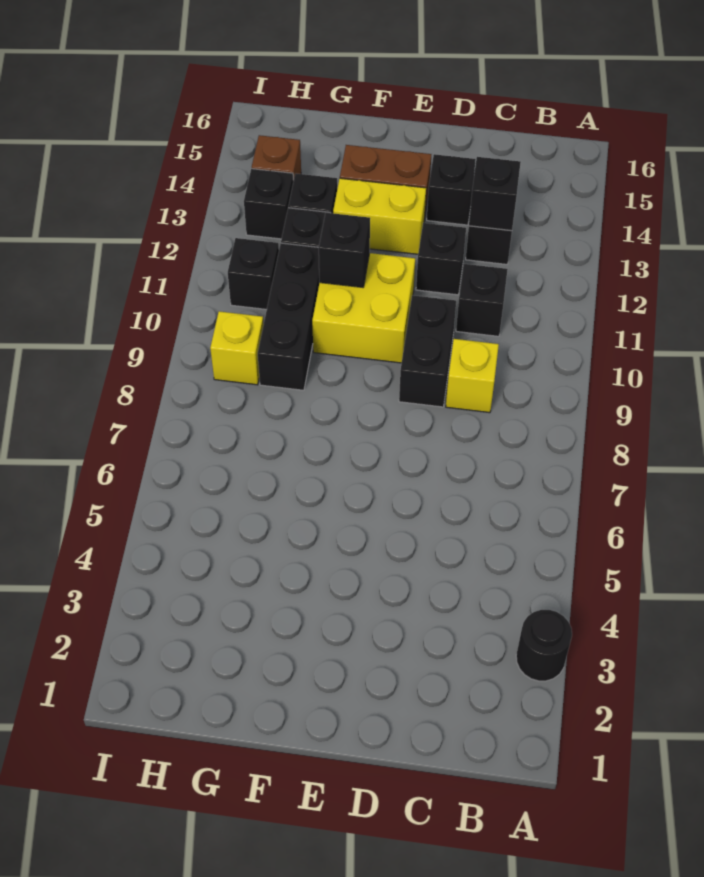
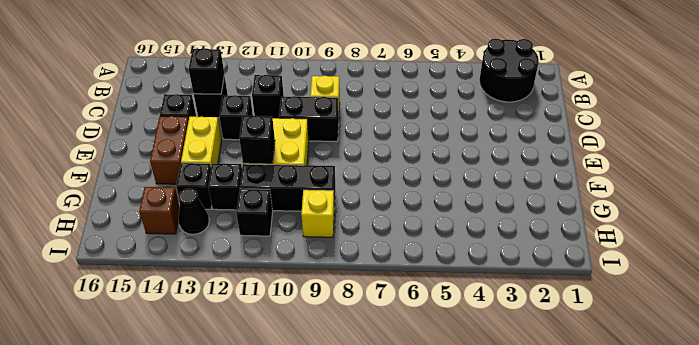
black 1x1 round brick [516,610,572,681] -> black 2x2 round brick [480,38,539,102]
black 1x1 brick [244,169,293,239] -> black 1x1 cone [179,188,209,234]

